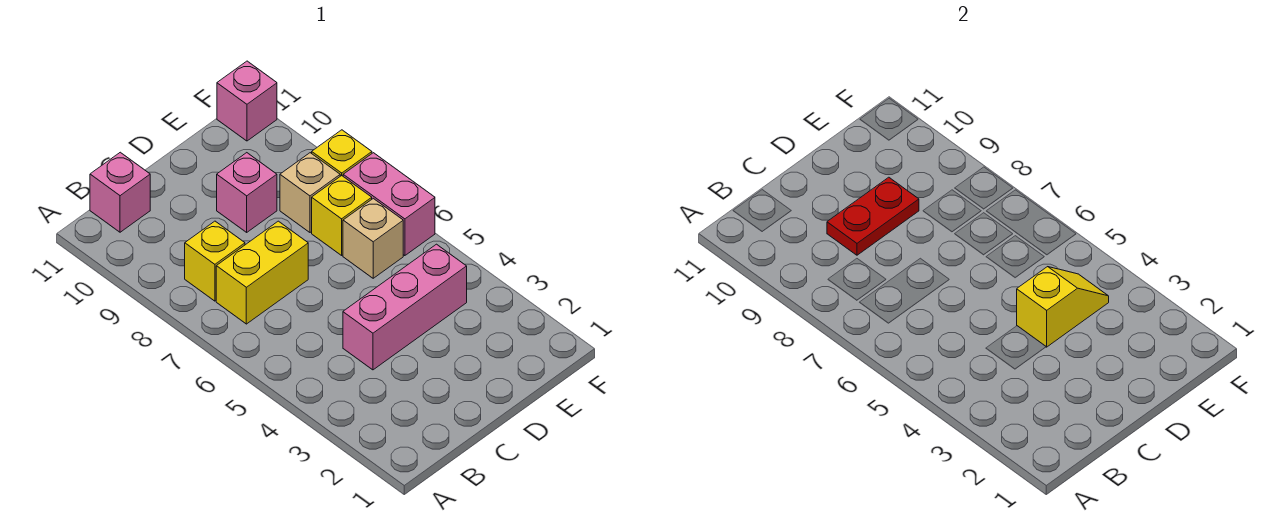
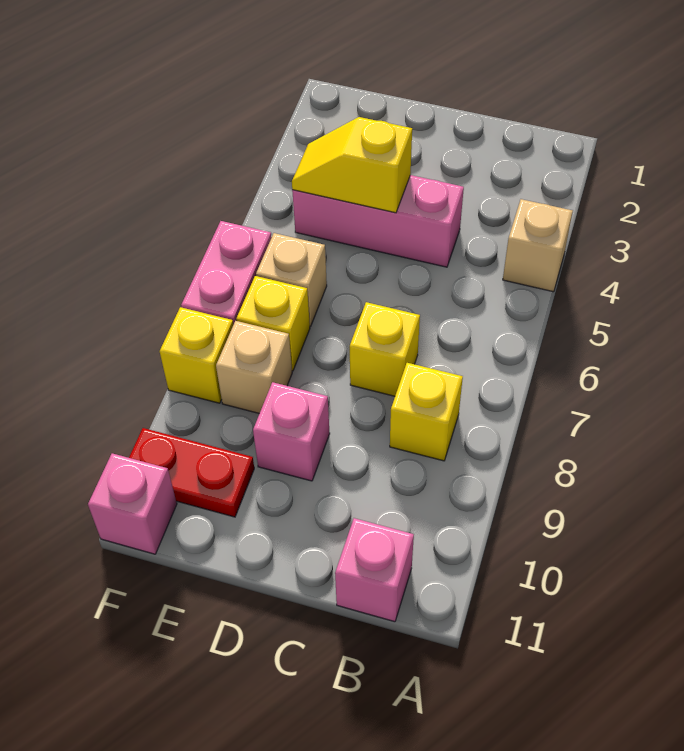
none -> tan 1x1 brick [503,199,573,292]
yellow 1x2 brick [216,221,308,324] -> yellow 1x1 brick [350,302,420,396]
red 1x2 plate [827,177,919,255] -> red 1x2 plate moved to [129,428,254,517]

